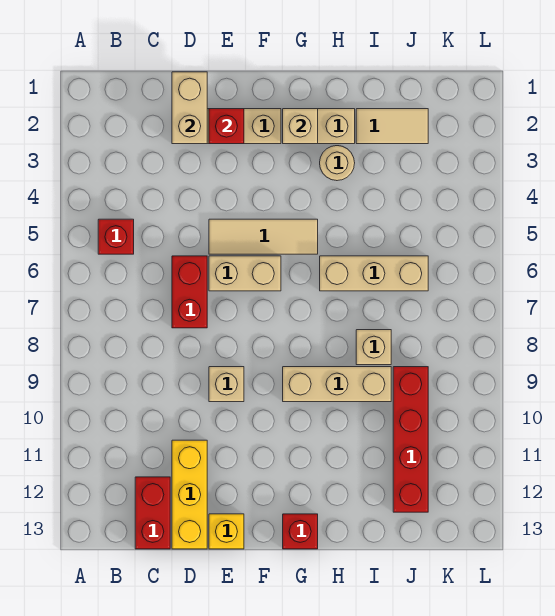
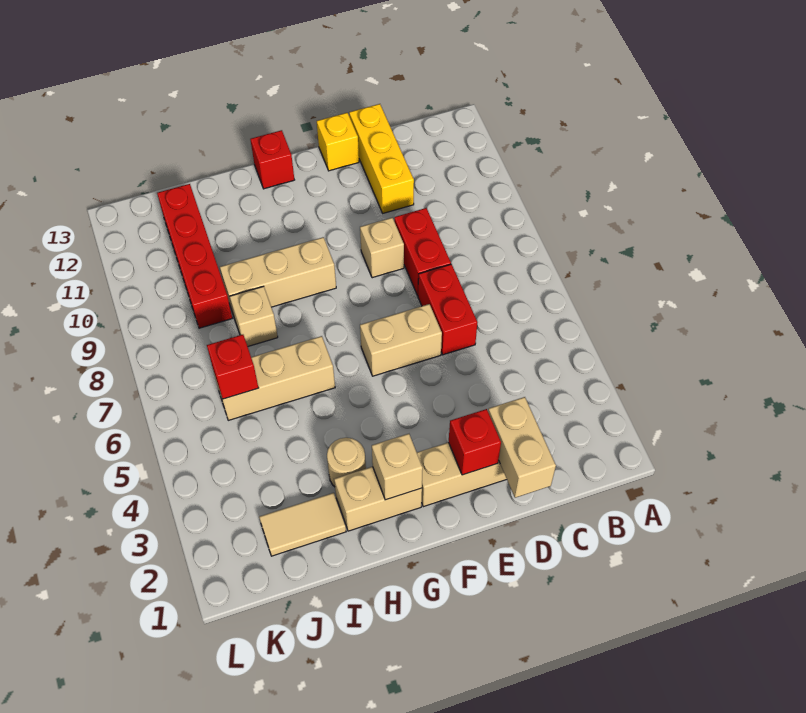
red 1x1 brick [98,219,134,254] -> red 1x1 brick moved to [207,335,258,399]
red 1x2 brick [135,477,170,549] -> red 1x2 brick moved to [394,208,451,296]
tan 1x3 tile [209,219,318,254] -> none

